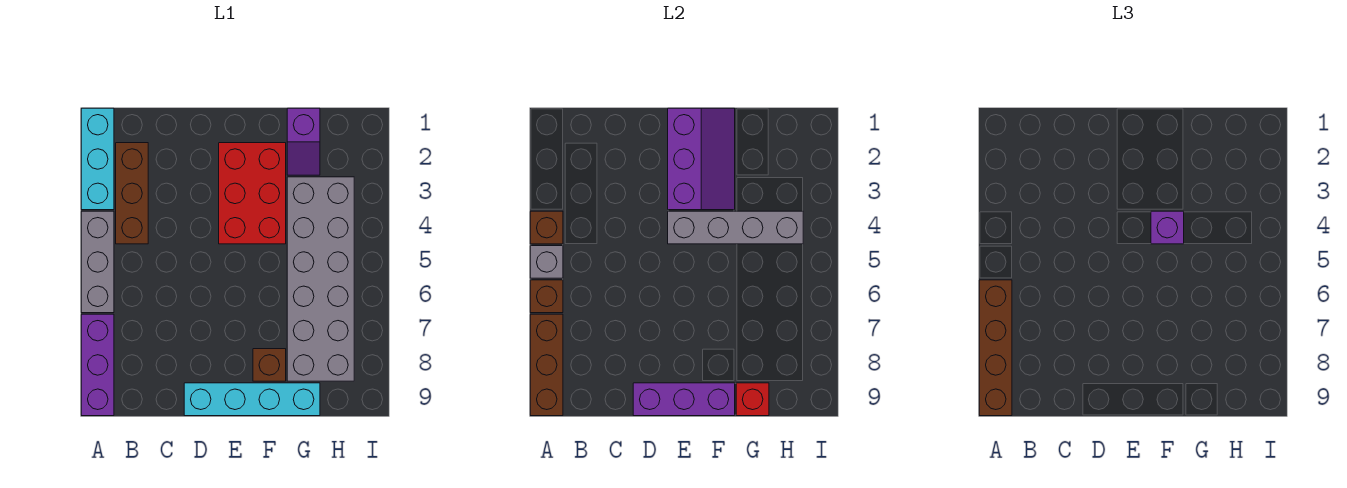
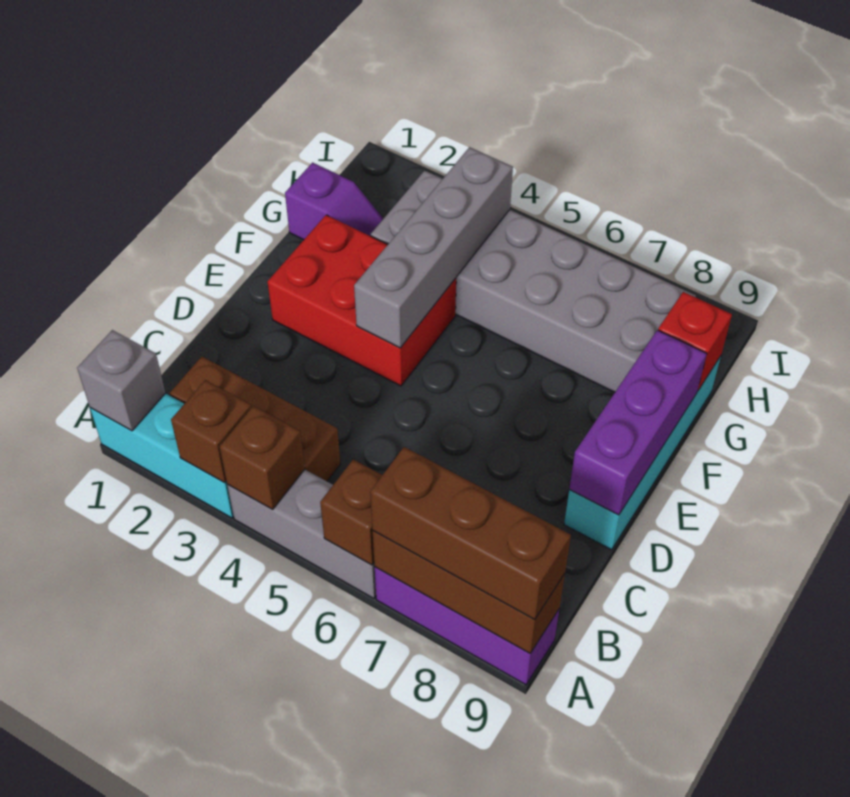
grey 1x1 brick [530,246,563,278] -> grey 1x1 brick moved to [77,330,166,431]
brown 1x4 brick [979,280,1012,416] -> brown 1x3 brick [370,447,571,620]
purple 2x3 slope [668,108,735,210] -> none
purple 1x1 brick [1151,211,1184,244] -> none
brown 1x1 brick [253,349,286,381] -> brown 1x1 brick moved to [171,380,252,483]

